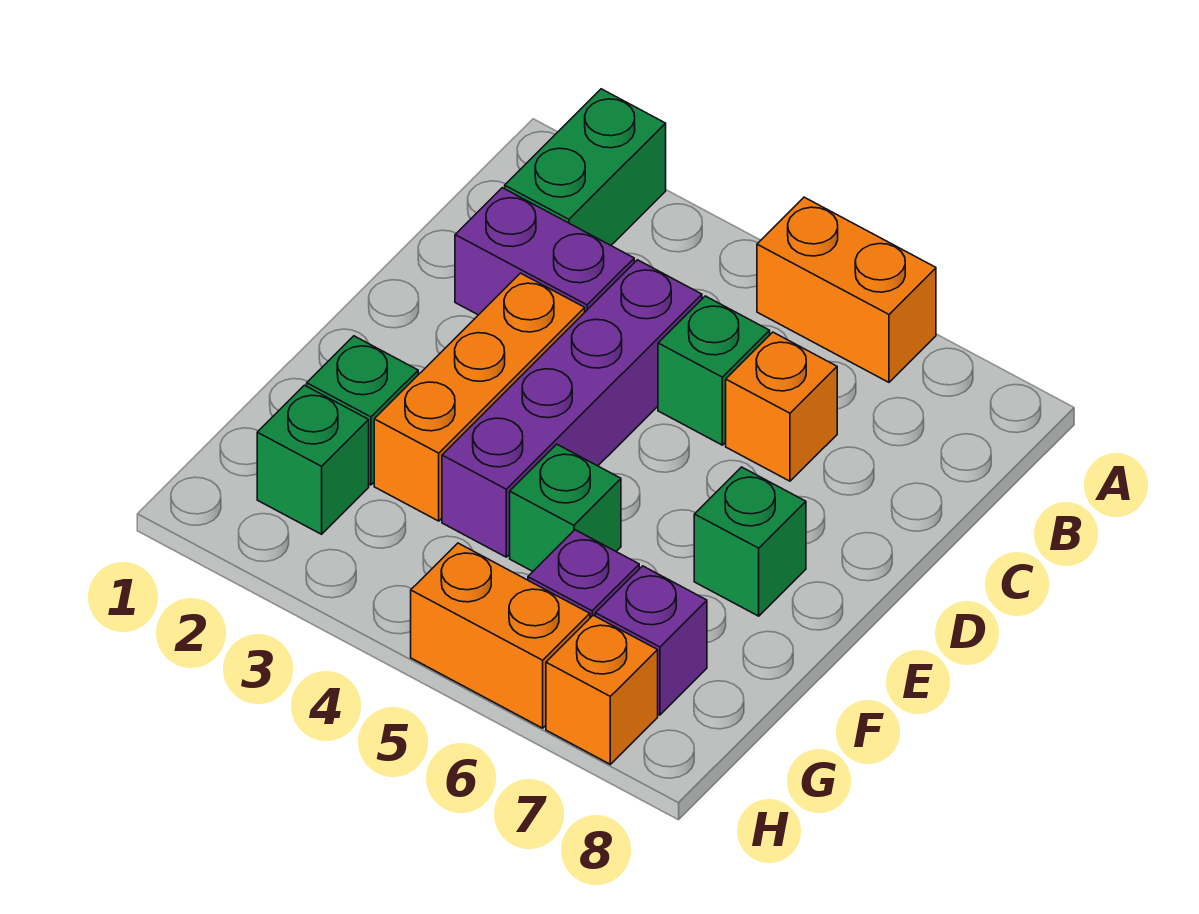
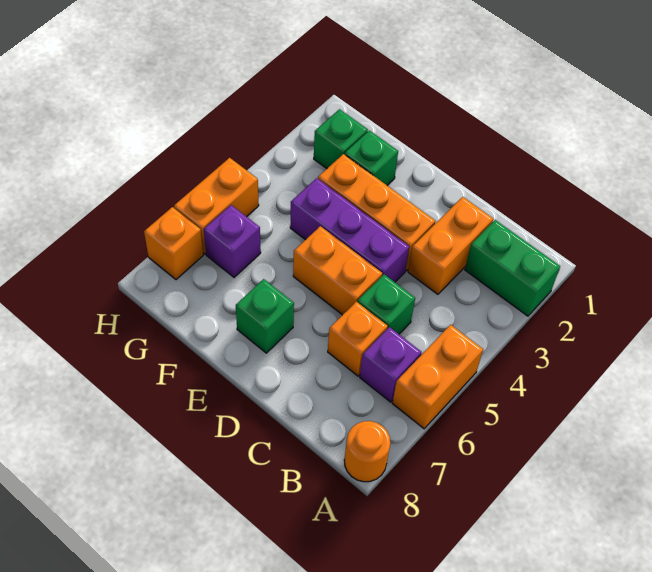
none -> orange 1x1 round brick [344,421,390,482]
purple 1x2 brick [455,188,634,315] -> orange 1x2 brick [408,197,493,294]
purple 1x4 brick [442,260,702,557] -> purple 1x3 brick [290,178,409,282]
none -> orange 1x2 brick [293,226,382,315]
green 1x1 brick [510,444,621,571] -> none
purple 1x1 brick [595,566,707,715] -> purple 1x1 brick moved to [360,327,421,402]

